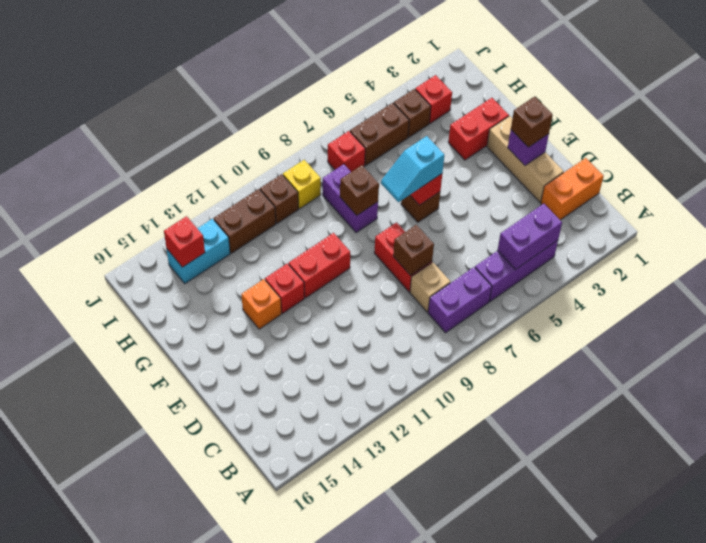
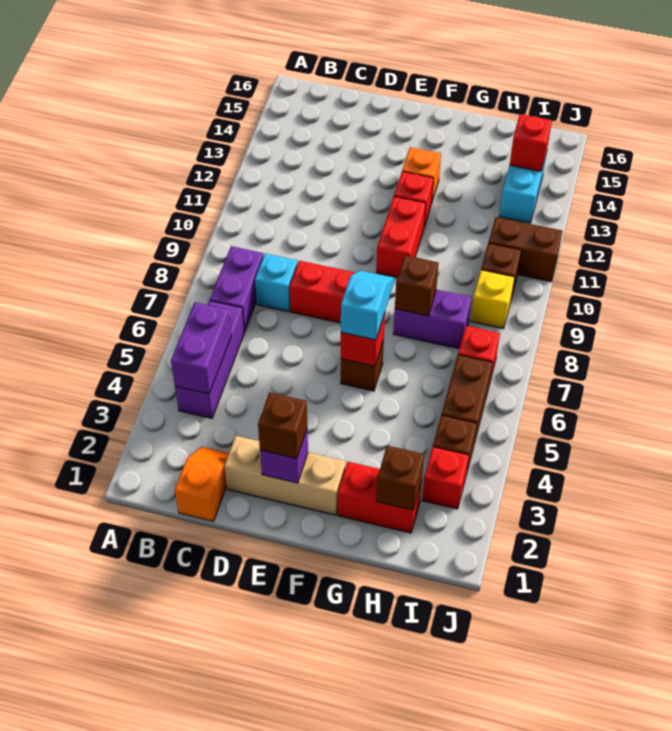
orange 1x2 brick [541,158,604,220] -> orange 1x2 slope [175,447,229,522]
tan 1x1 brick [410,262,450,312] -> cyan 1x1 brick [255,253,297,312]
brown 1x1 brick [393,225,434,276] -> brown 1x1 brick moved to [376,446,424,510]
red 1x2 brick [448,98,509,160] -> red 1x2 brick turned to [338,462,422,533]
brown 1x2 brick [214,189,276,253] -> brown 1x2 brick turned to [489,217,563,282]

